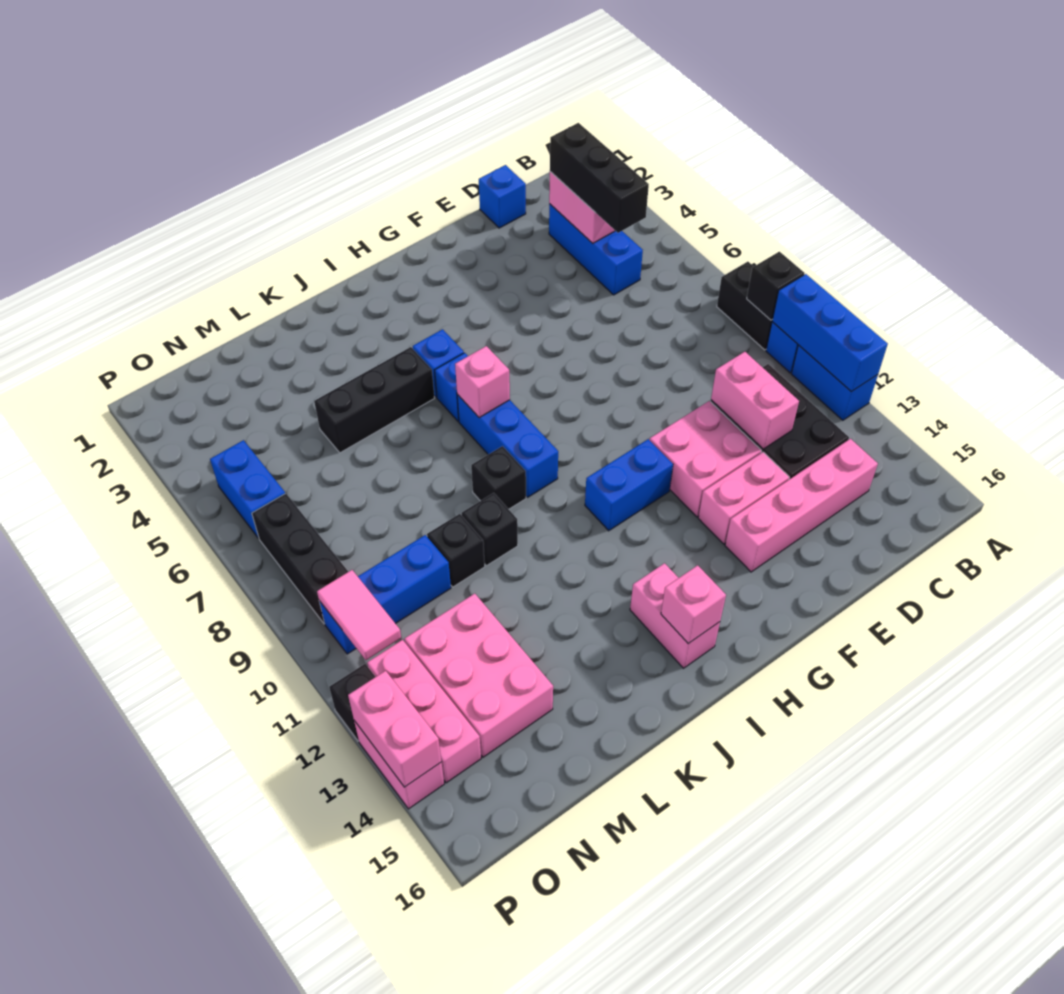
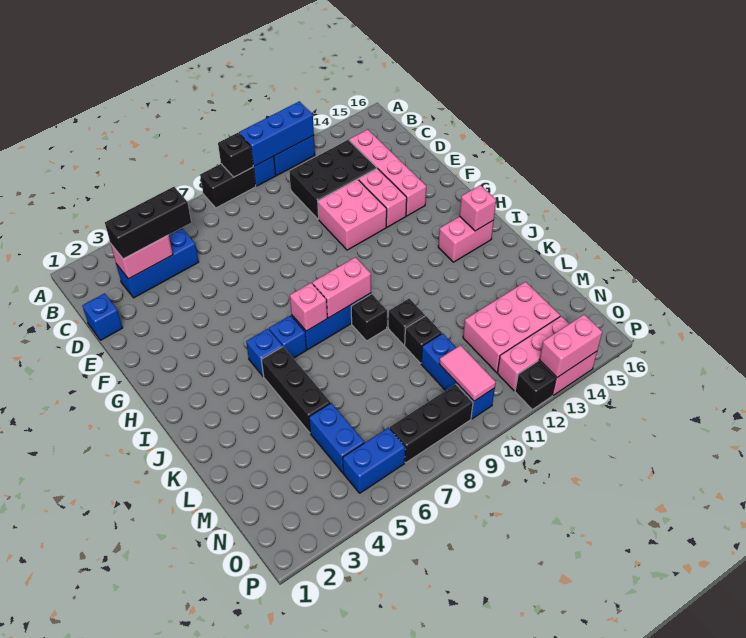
pink 1x2 brick [711,352,799,449] -> pink 1x2 brick moved to [312,257,371,318]
blue 1x2 brick [585,439,673,531] -> blue 1x2 brick moved to [309,403,364,473]
pink 1x2 tile [317,570,401,660] -> pink 1x2 tile turned to [439,345,496,401]

